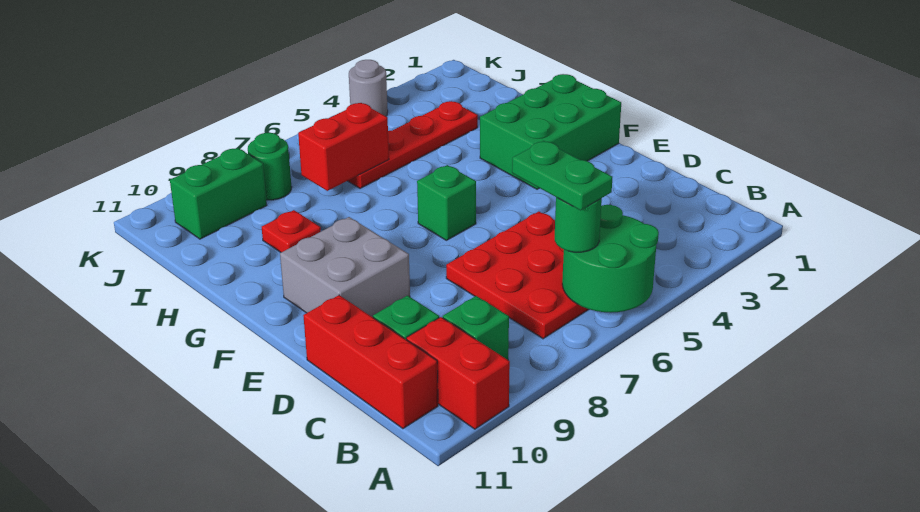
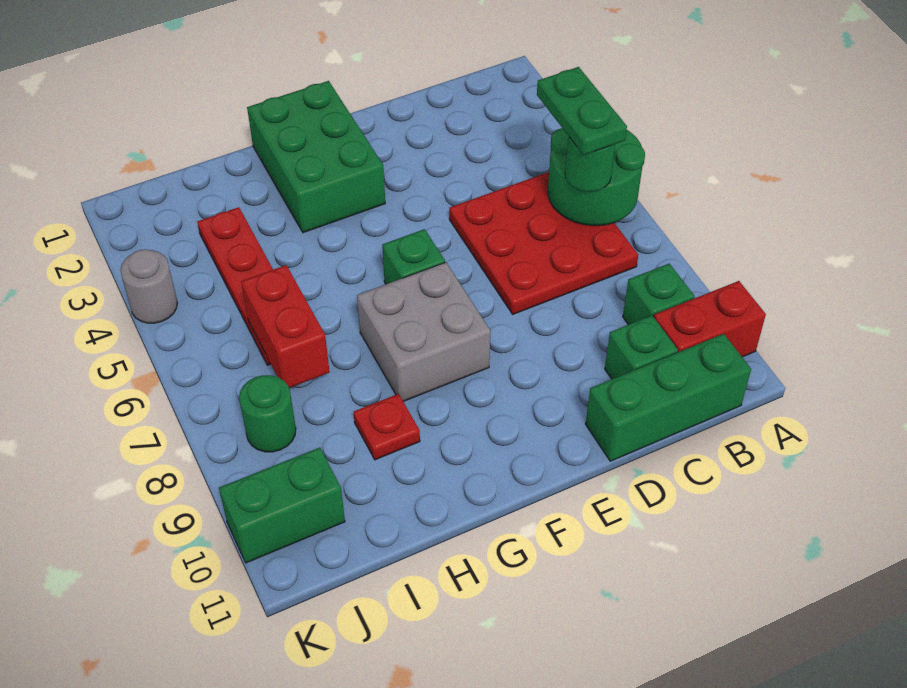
green 1x2 plate [512,141,612,210] -> green 1x2 plate turned to [537,67,627,155]
red 1x3 brick [303,295,438,429] -> green 1x3 brick [586,334,751,461]
grey 2x2 brick [280,217,410,317] -> grey 2x2 brick moved to [357,262,490,401]
green 1x2 brick [170,148,267,239] -> green 1x2 brick turned to [219,448,345,563]

